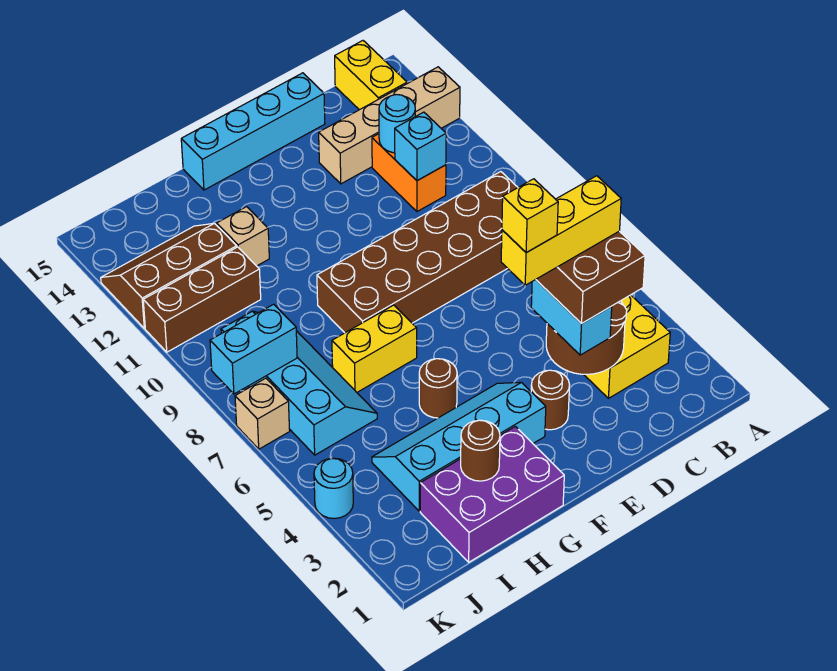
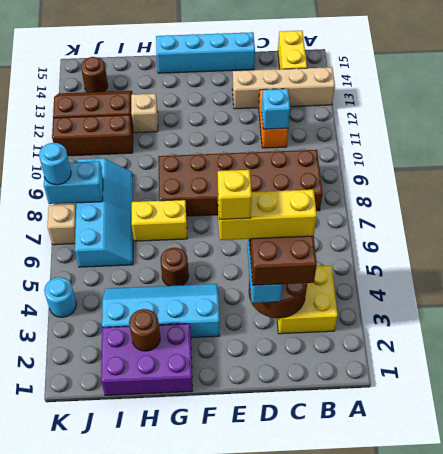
cyan 1x1 round brick [379,95,415,153] -> cyan 1x1 round brick moved to [39,143,71,185]
brown 1x1 round brick [531,370,570,430] -> brown 1x1 round brick moved to [81,57,108,92]

